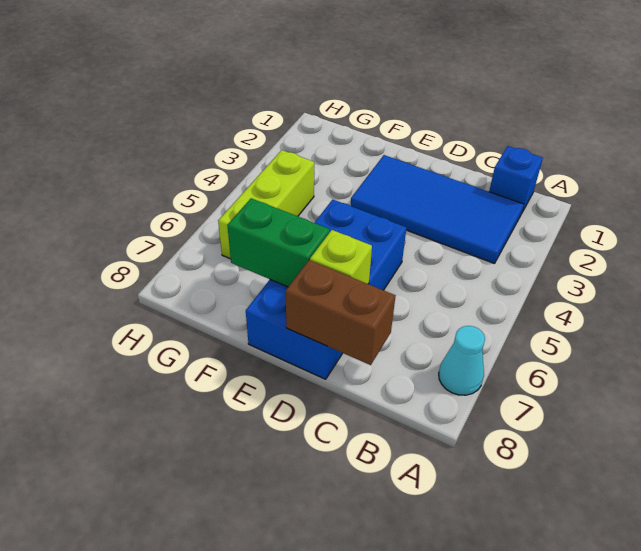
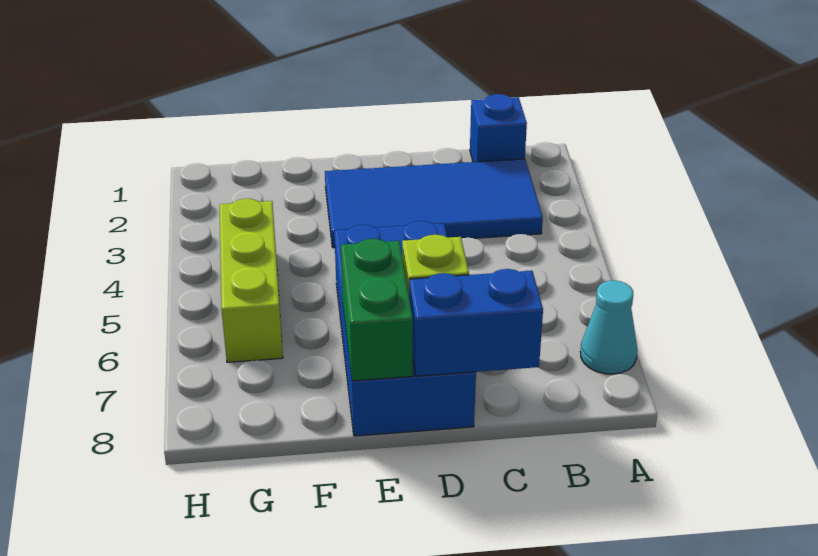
brown 1x2 brick [285,260,396,365] -> blue 1x2 brick [409,269,543,376]
green 1x2 brick [227,198,330,287] -> green 1x2 brick turned to [341,239,413,381]

